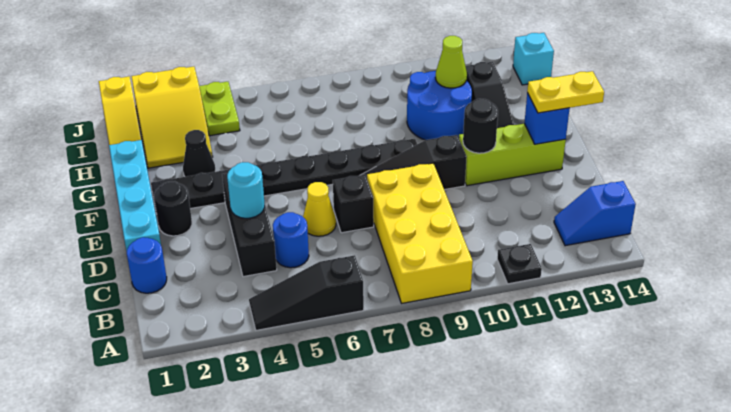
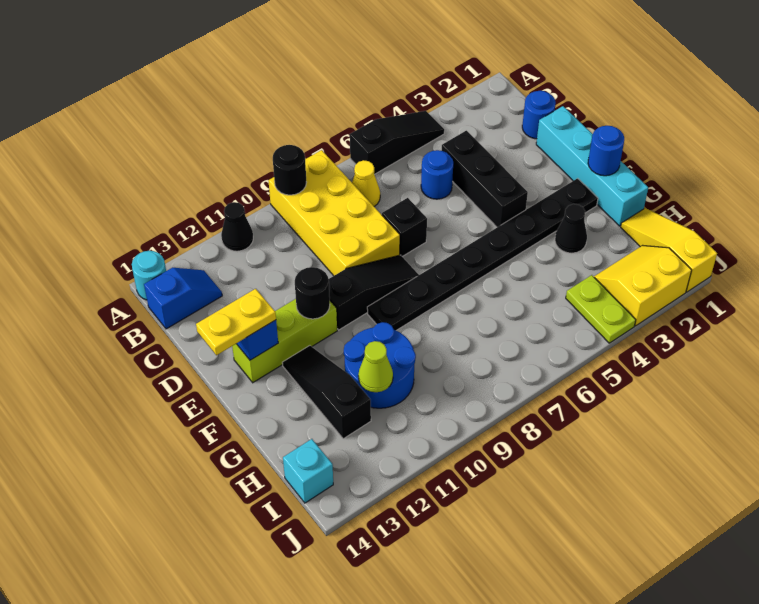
black 1x1 plate [497,244,542,284] -> black 1x1 cone [221,202,253,251]
cyan 1x1 round brick [227,162,265,218] -> cyan 1x1 round brick moved to [132,251,166,300]
yellow 1x1 cone [303,182,336,236] -> yellow 1x1 cone moved to [352,160,380,206]
black 1x1 round brick [154,182,192,236] -> black 1x1 round brick moved to [273,145,307,195]
none -> blue 1x1 round brick [588,126,624,176]
yellow 2x3 slope [131,67,213,168] -> yellow 2x2 slope [594,245,692,326]

